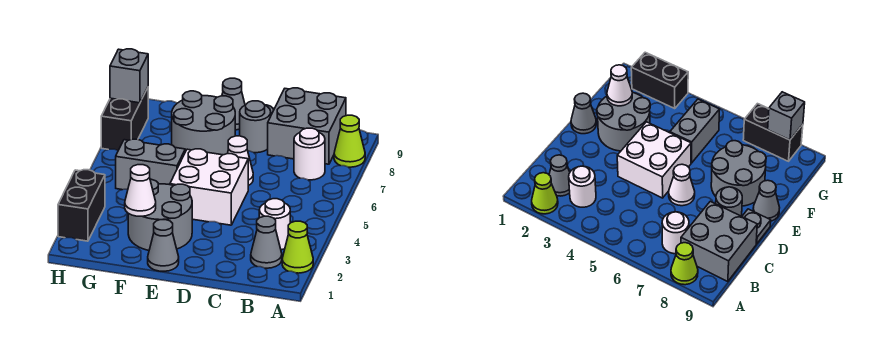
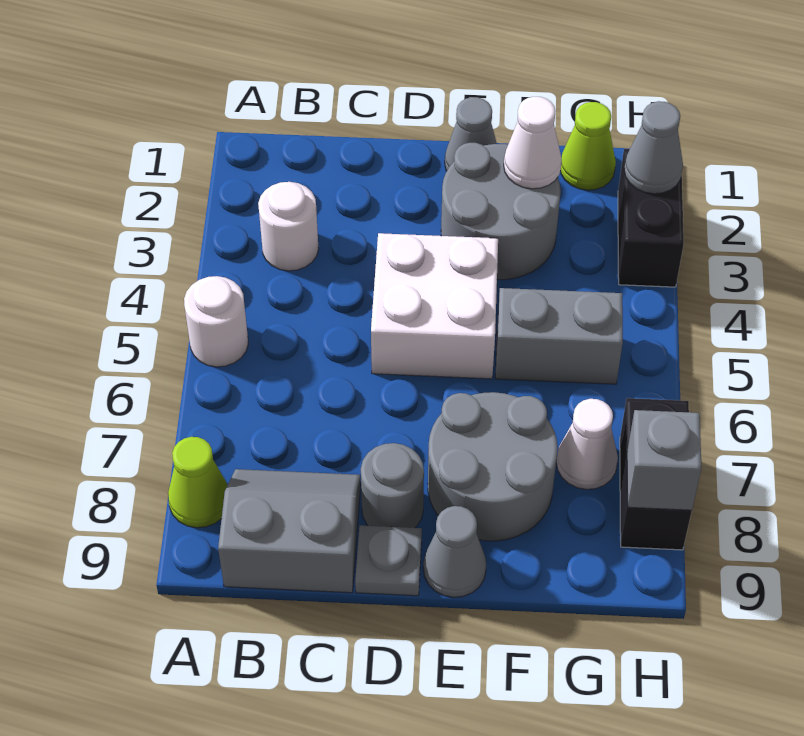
lime 1x1 cone [282,221,313,273] -> lime 1x1 cone moved to [560,102,616,190]
grey 1x1 cone [251,216,282,268] -> grey 1x1 cone moved to [624,101,683,194]
white 1x1 round brick [294,128,325,180] -> white 1x1 round brick moved to [184,276,248,367]
grey 2x2 brick [268,88,346,164] -> grey 2x2 slope [218,469,361,593]
white 1x1 cone [227,136,253,186] -> white 1x1 cone moved to [556,399,618,489]

